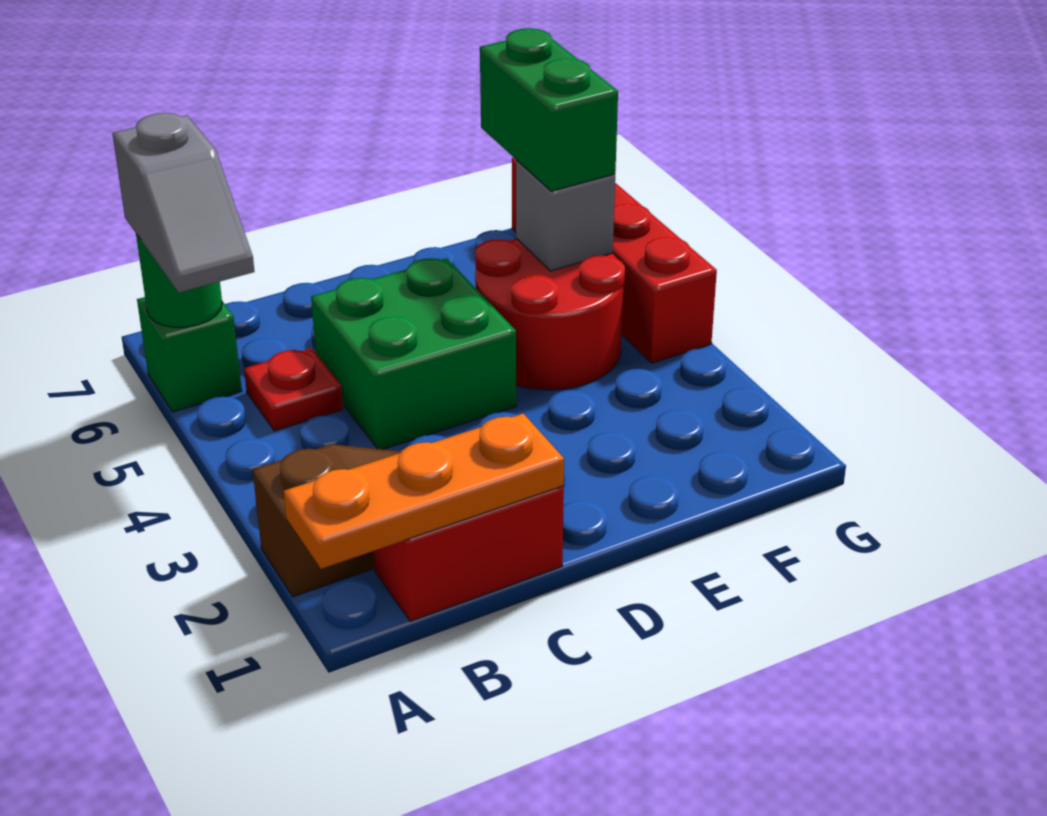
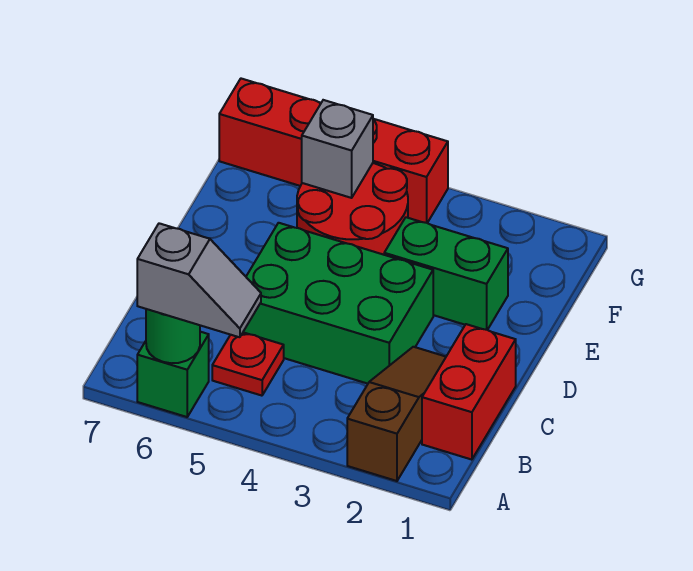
orange 1x3 plate [284,414,564,569] -> none
green 2x2 brick [311,258,516,449] -> green 2x3 brick [243,223,433,384]
green 1x2 brick [480,28,618,191] -> green 1x2 brick moved to [384,217,508,330]

